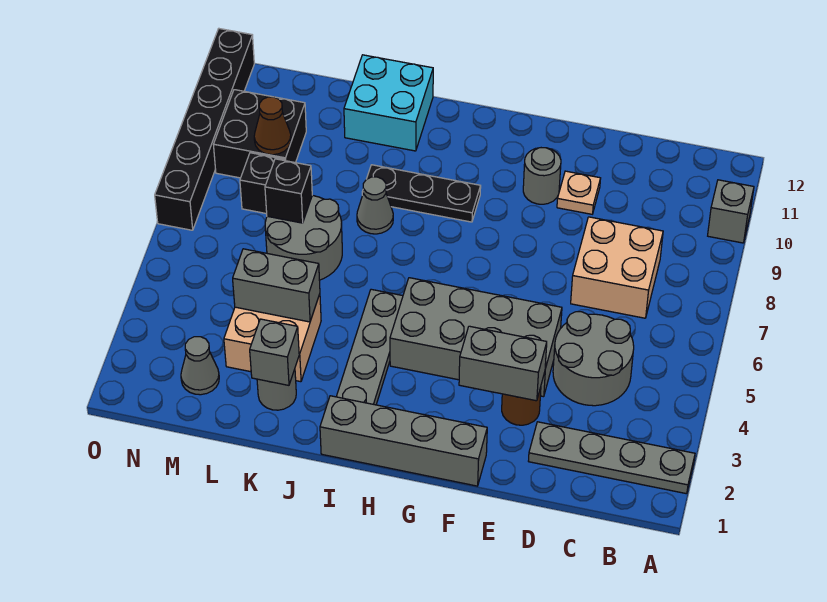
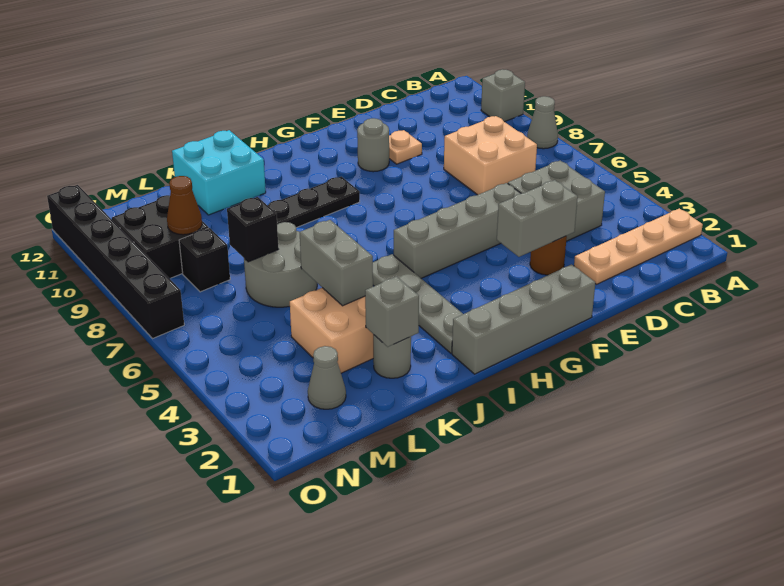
grey 1x4 plate [529,422,695,494] -> tan 1x4 plate [574,208,703,284]
grey 2x2 round brick [553,312,634,406] -> grey 2x2 brick [508,161,605,241]
grey 2x4 brick [390,278,562,397] -> grey 1x4 brick [394,183,521,279]
grey 1x1 cone [357,177,393,234] -> grey 1x1 cone moved to [527,96,558,149]
grey 1x2 brick [233,249,320,322] -> grey 1x2 brick turned to [300,220,373,306]

